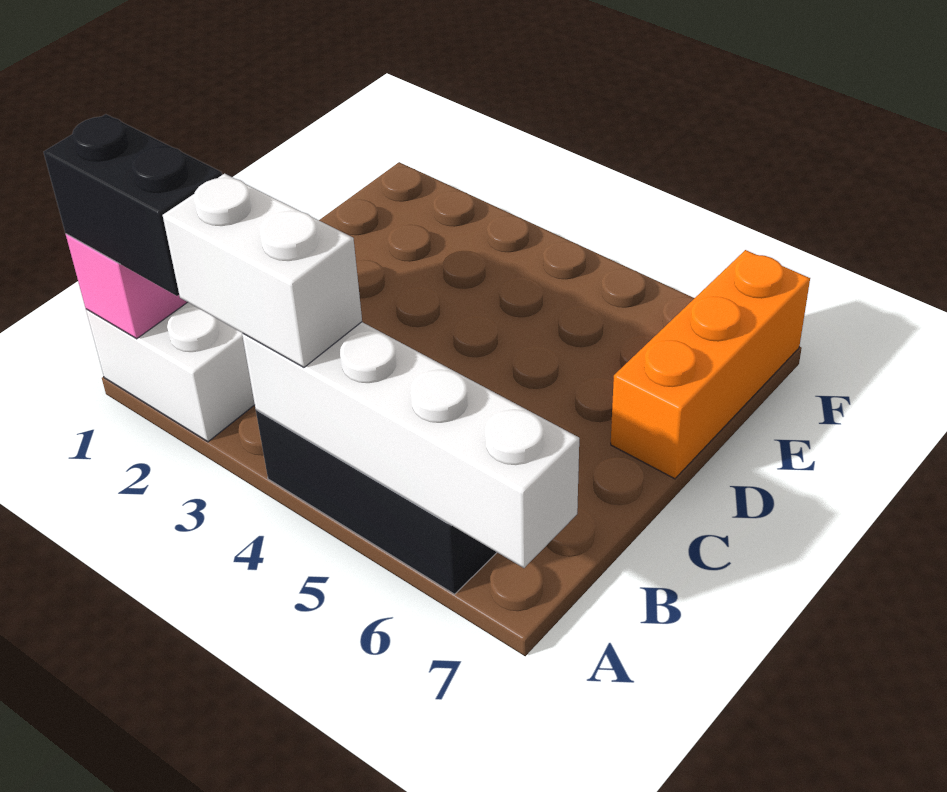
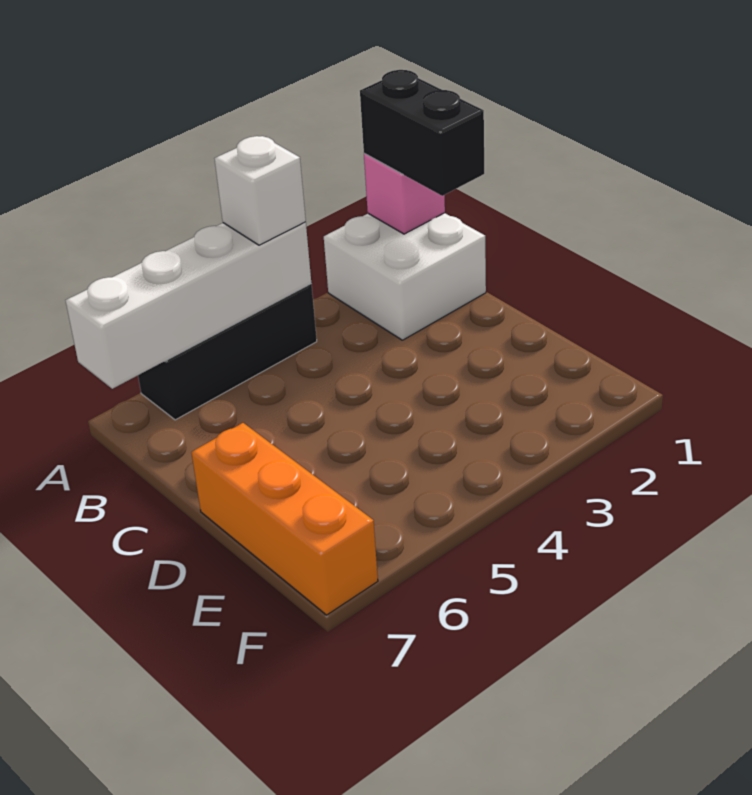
black 1x2 brick [44,114,222,296] -> black 1x2 brick turned to [360,70,484,196]
white 1x2 brick [163,174,362,367] -> white 1x1 brick [215,136,306,245]

